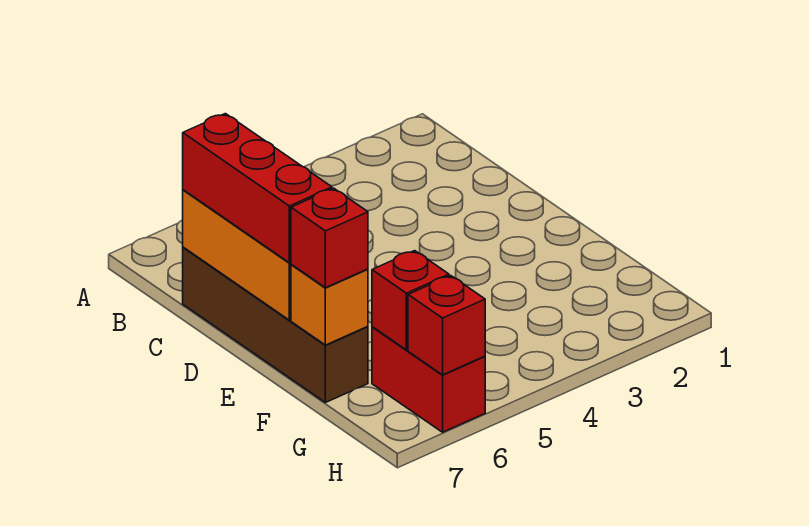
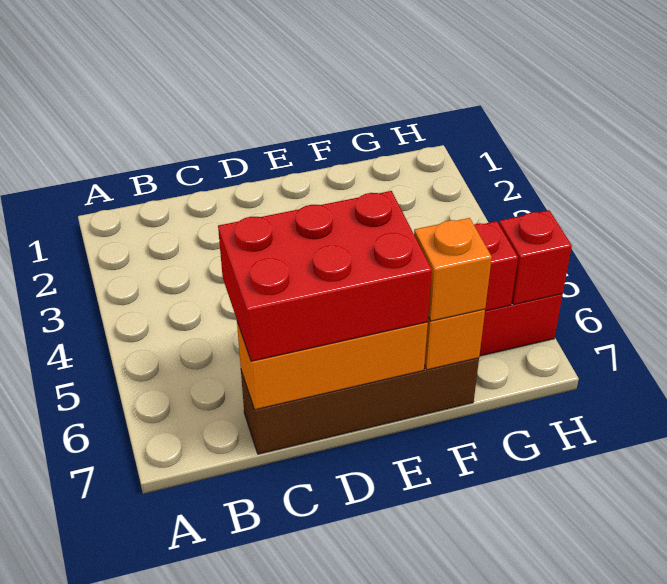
red 1x3 brick [183,114,332,263] -> red 2x3 brick [218,191,432,361]
red 1x1 brick [291,188,368,288] -> orange 1x1 brick [414,218,492,321]

